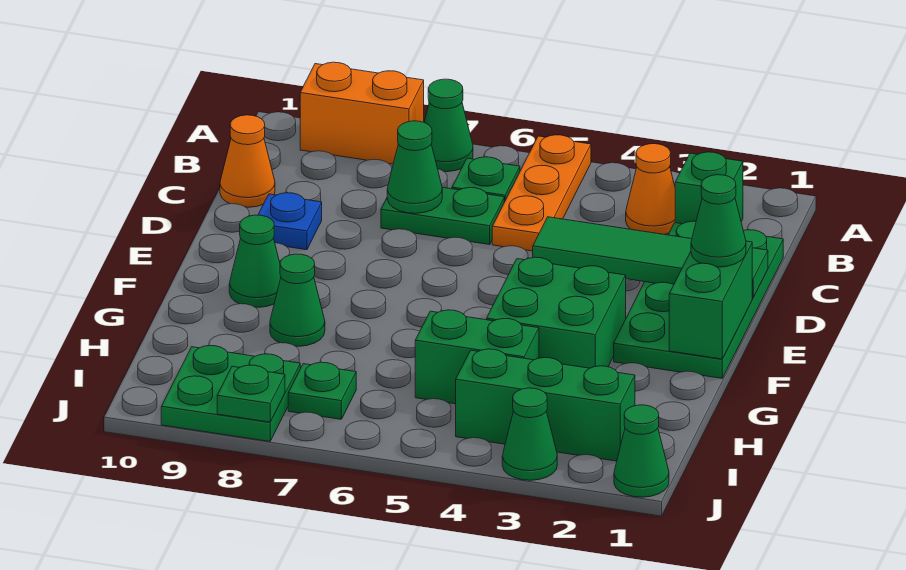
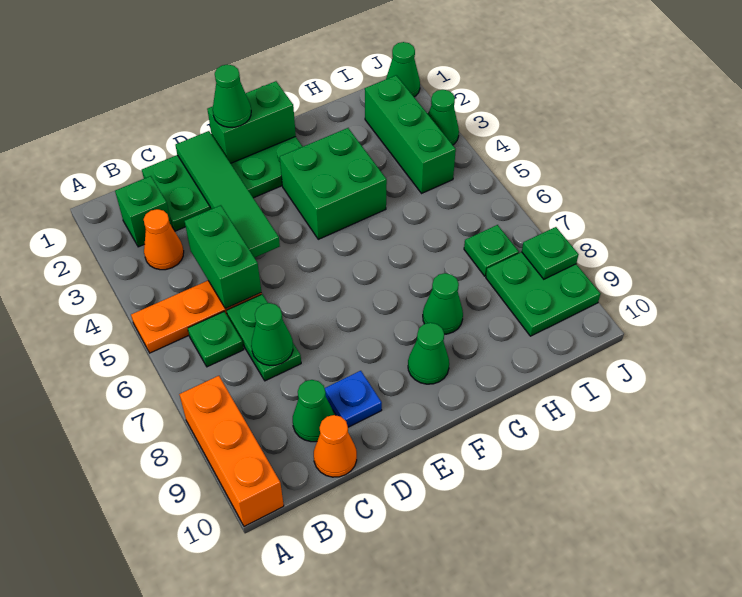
green 1x1 cone [424,79,473,172] -> green 1x1 cone moved to [293,380,335,442]
orange 1x2 brick [300,62,424,164] -> orange 1x3 brick [179,376,284,527]
green 1x2 brick [415,310,539,404] -> green 1x2 brick moved to [185,205,261,308]

